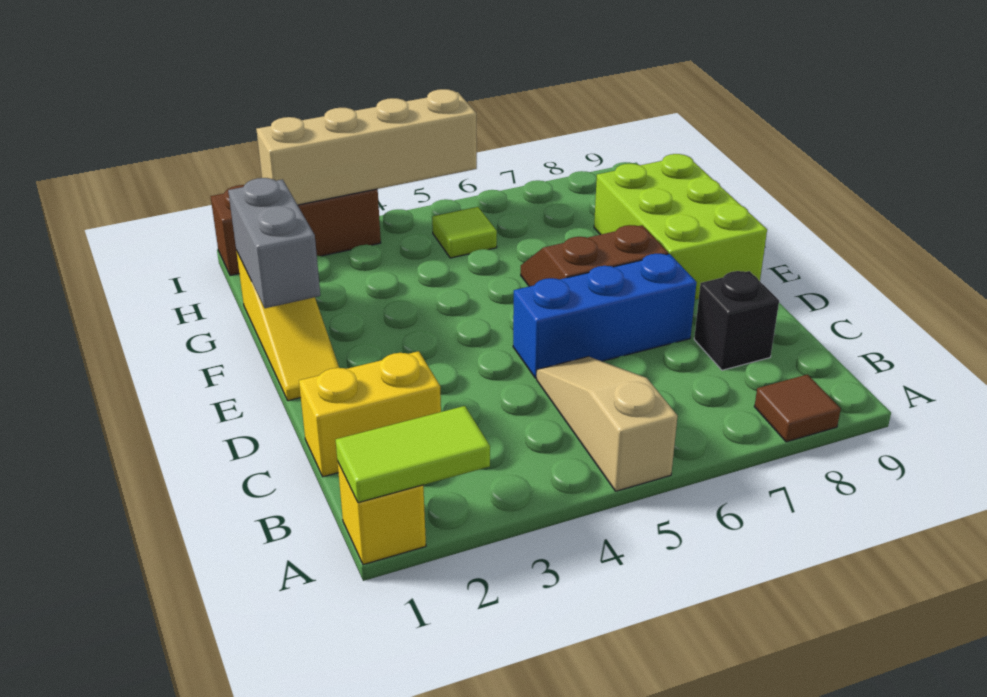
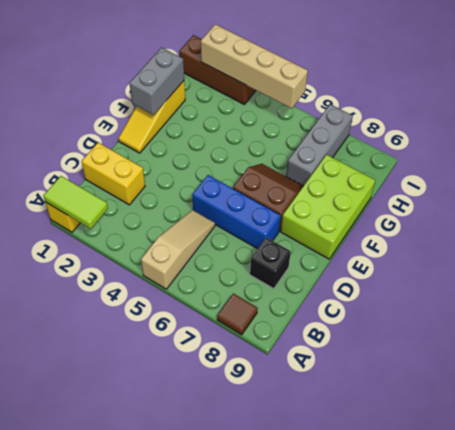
none -> grey 1x3 brick [286,104,353,186]
lime 1x1 tile [432,207,497,258] -> none

